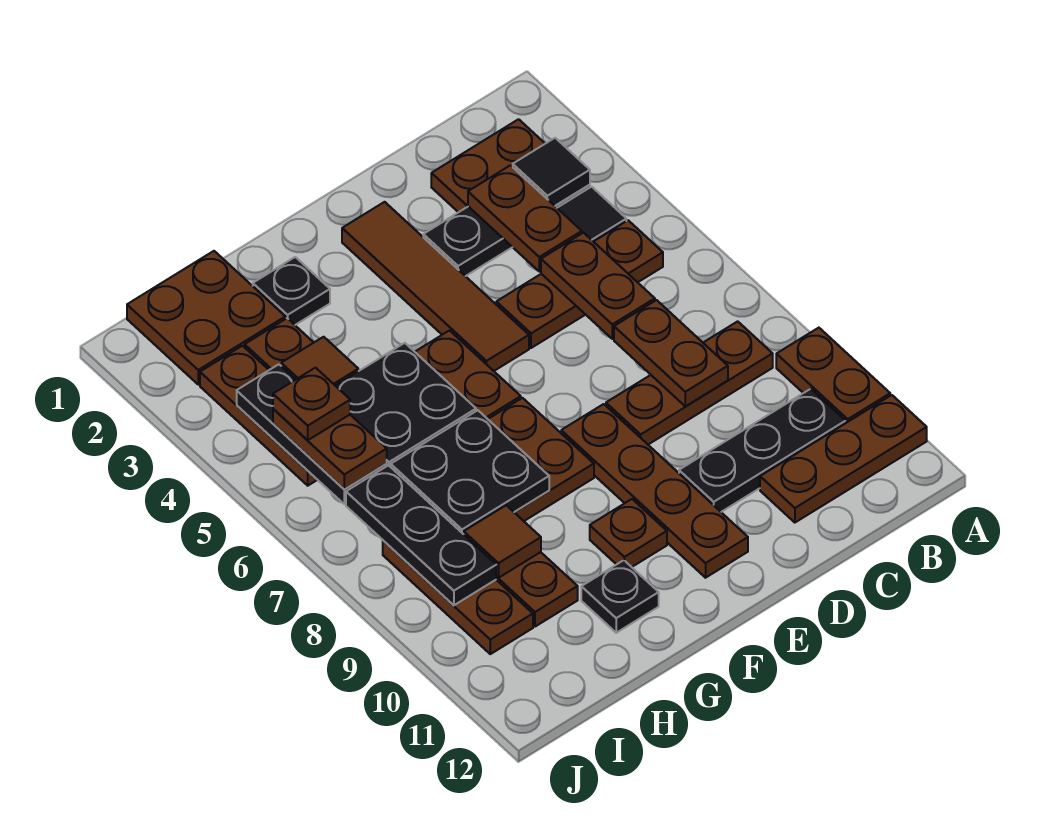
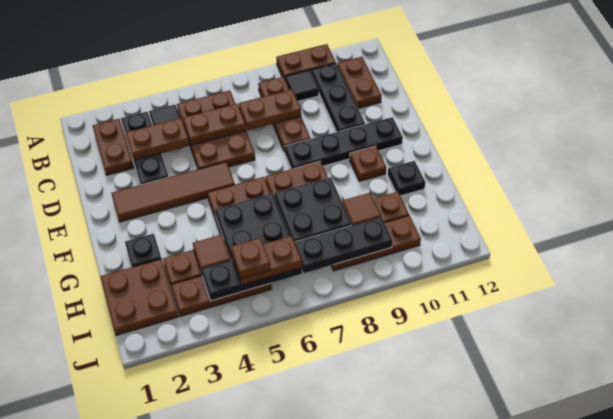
brown 1x3 plate [760,395,927,523] -> brown 1x2 plate [337,57,382,108]
black 1x1 tile [513,138,590,206] -> black 1x1 tile moved to [285,70,319,101]
brown 1x3 plate [496,220,663,348] -> brown 2x3 plate [177,90,255,169]
brown 1x4 plate [561,404,748,578] -> black 1x4 plate [285,117,403,169]

